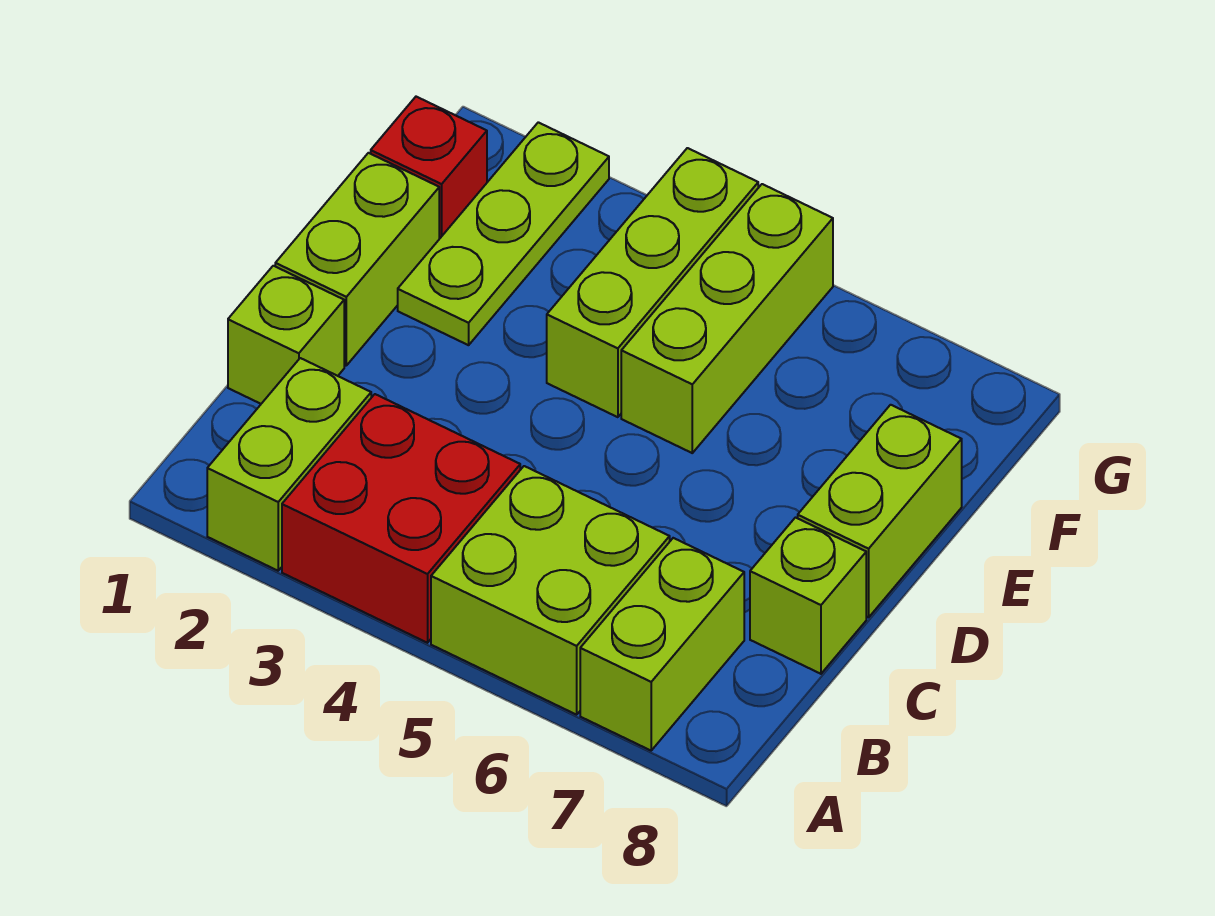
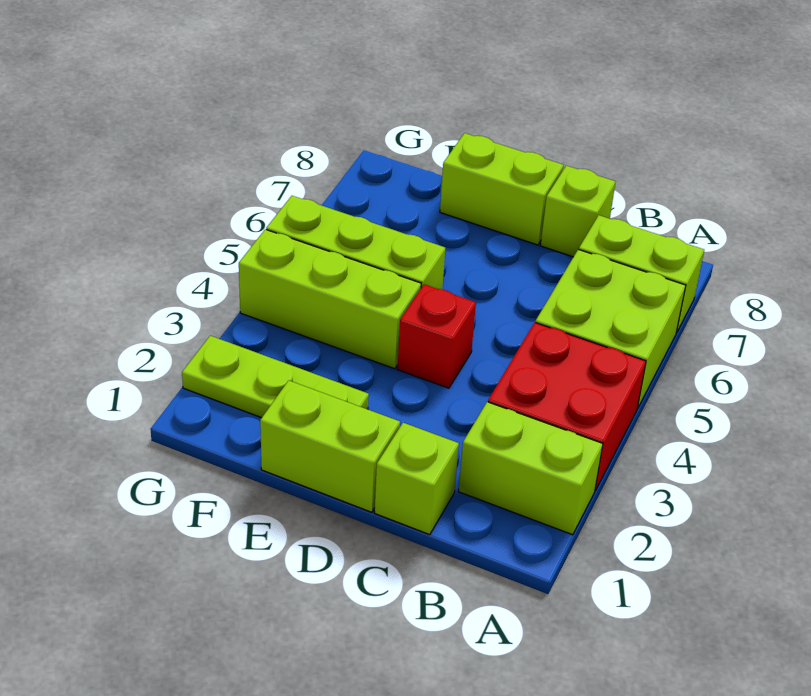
red 1x1 brick [371,97,487,239] -> red 1x1 brick moved to [397,284,476,388]

